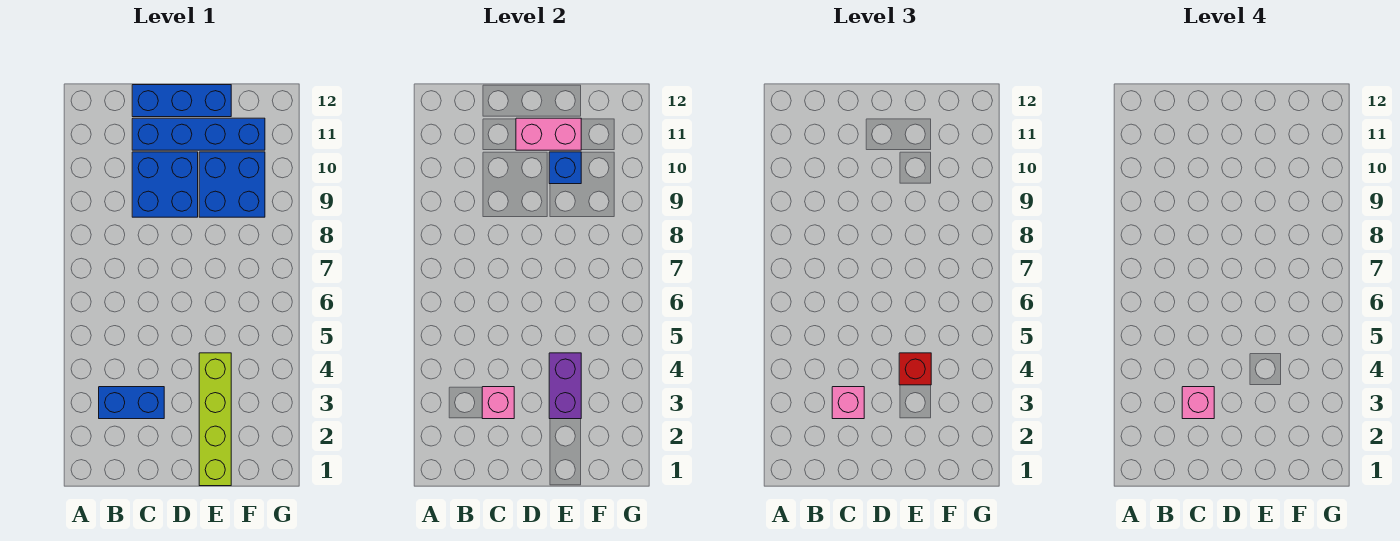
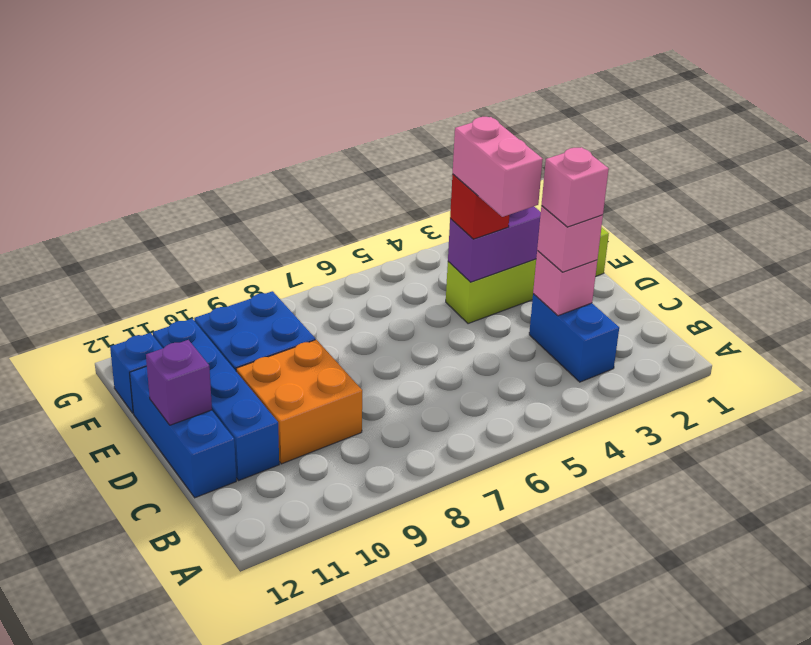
blue 2x2 brick [132,152,198,217] -> orange 2x2 brick [236,340,362,464]
pink 1x2 brick [516,118,581,150] -> pink 1x2 brick moved to [453,117,543,217]
none -> purple 1x1 brick [146,340,212,425]
blue 1x1 brick [549,152,581,184] -> blue 1x1 brick moved to [110,333,163,413]

